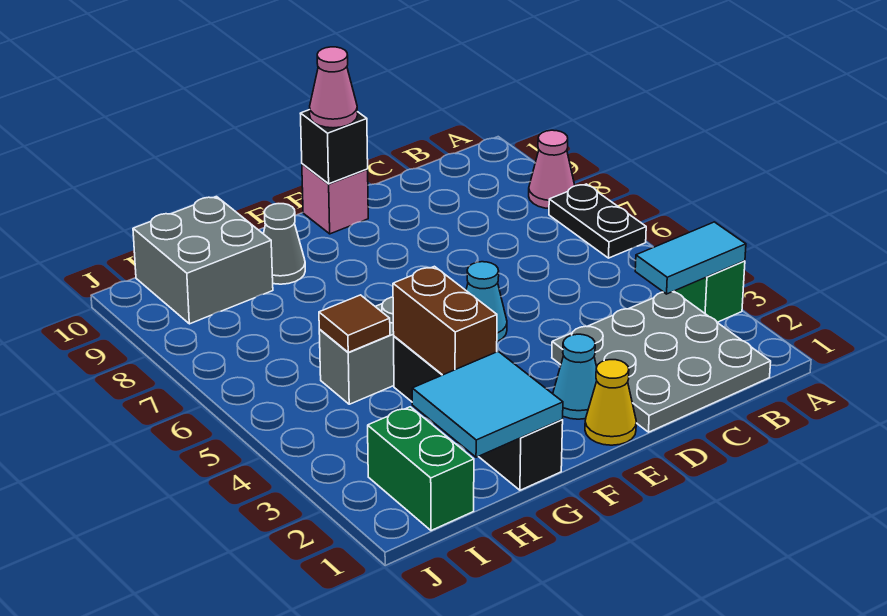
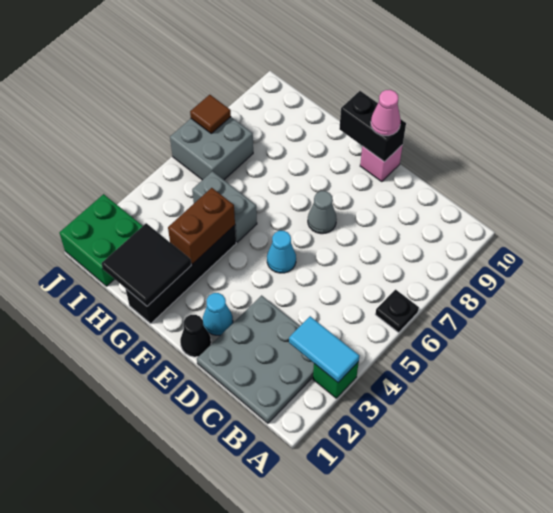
black 1x2 plate [549,184,646,258] -> black 1x1 plate [375,290,419,332]
pink 1x1 cone [529,130,575,209] -> none
yellow 1x1 cone [585,360,636,445] -> black 1x1 cone [180,315,211,357]
black 1x1 brick [300,110,368,184] -> black 1x2 brick [339,91,406,162]
cyan 2x2 tile [412,351,563,457] -> black 2x2 tile [102,223,191,306]
grey 1x1 cone [263,204,305,284] -> grey 1x1 cone moved to [308,191,337,234]
brown 1x1 tile [319,295,390,352] -> brown 1x1 tile moved to [190,95,231,133]
grey 2x2 brick [133,197,273,324] -> grey 2x2 brick moved to [170,117,253,180]
green 1x2 brick [368,407,474,531] -> green 2x2 brick [59,194,142,286]

